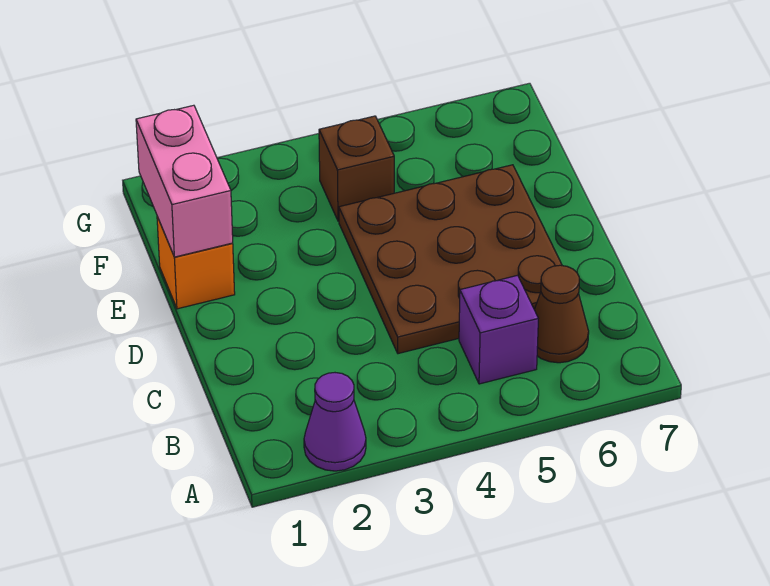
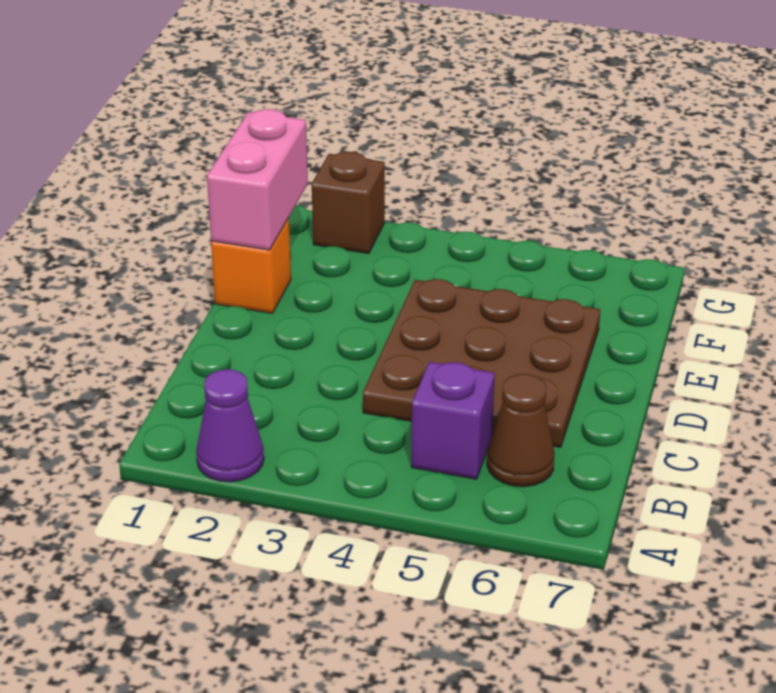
brown 1x1 brick [319,116,394,221] -> brown 1x1 brick moved to [312,152,385,254]

